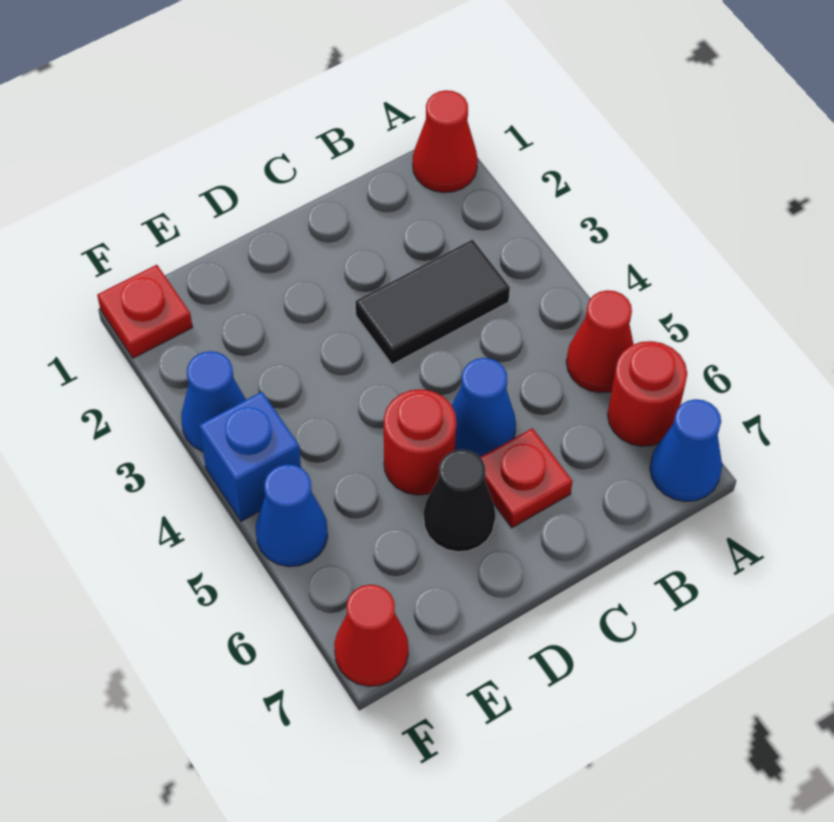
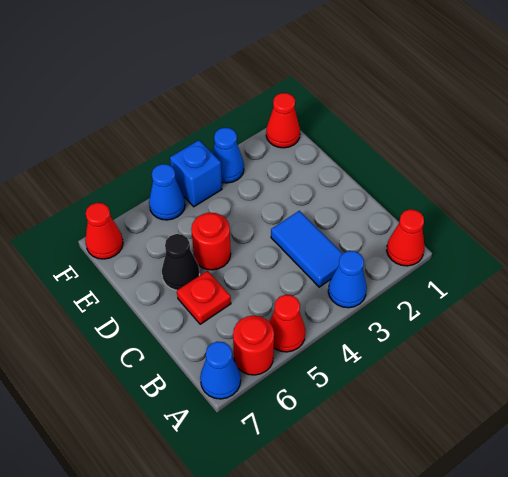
black 1x2 tile [356,240,510,364] -> blue 1x2 tile [271,211,343,287]
blue 1x1 cone [452,358,516,457] -> blue 1x1 cone moved to [328,251,367,308]
red 1x1 plate [97,265,192,358] -> red 1x1 cone [266,93,300,148]

